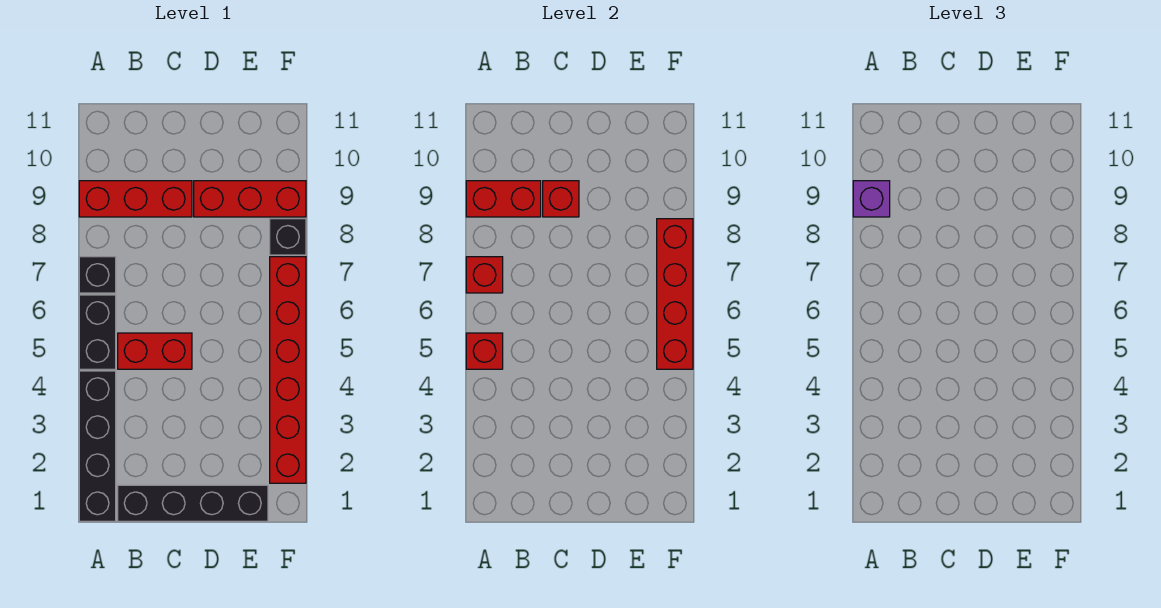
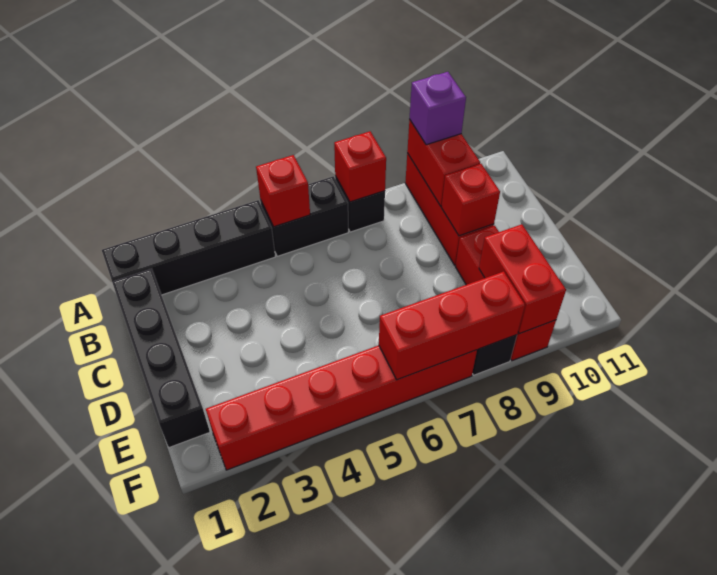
red 1x2 brick [118,333,192,369] -> red 1x2 brick moved to [479,224,566,334]
red 1x4 brick [657,219,693,369] -> red 1x3 brick [379,271,525,380]

